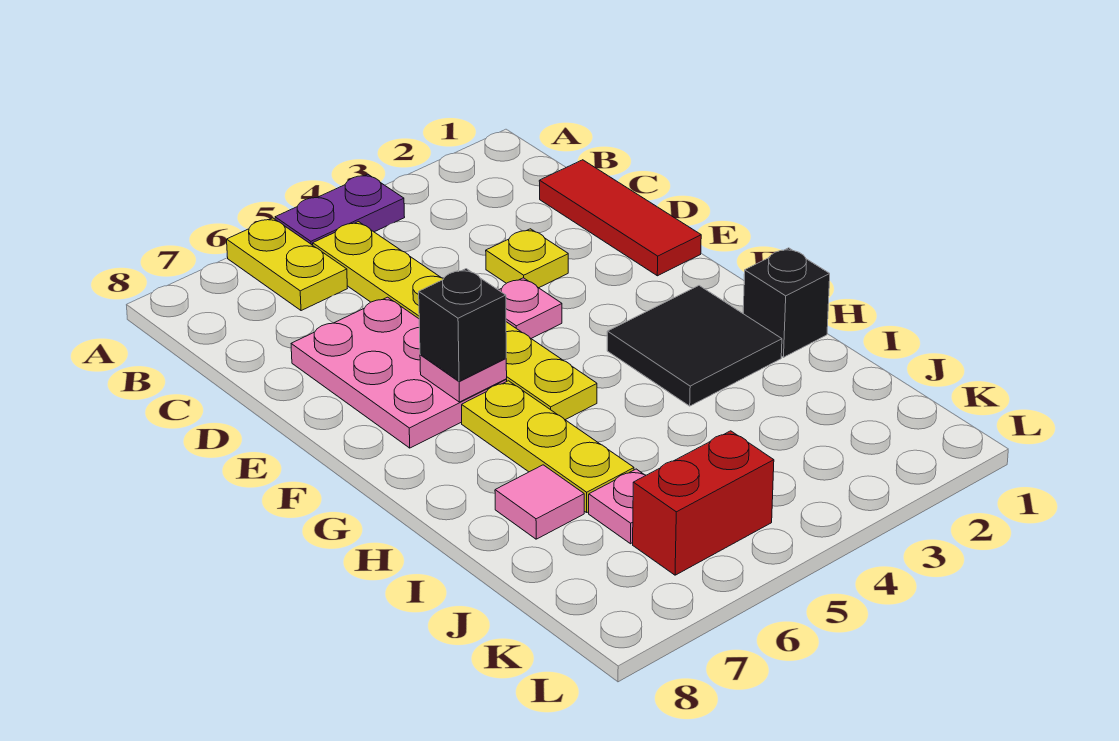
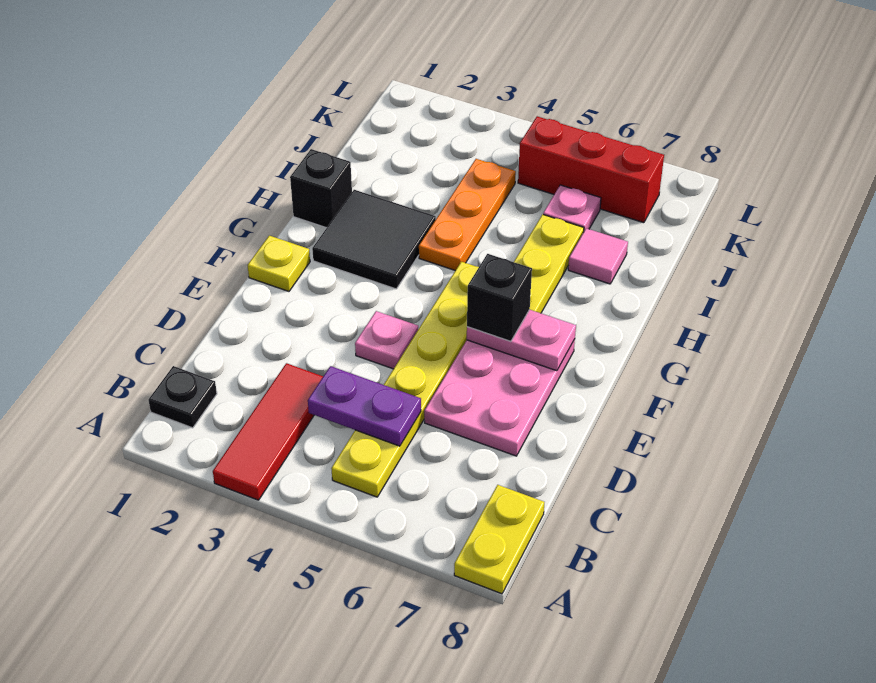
purple 1x2 plate [275,174,405,245] -> purple 1x2 plate moved to [308,366,421,446]
yellow 1x2 plate [227,218,347,311] -> yellow 1x2 plate moved to [454,485,544,594]
none -> black 1x1 plate [148,366,217,428]
red 1x3 tile [539,160,701,276] -> red 1x3 tile moved to [213,363,323,500]
yellow 1x1 plate [486,229,568,288] -> yellow 1x1 plate moved to [248,236,310,291]
pink 1x1 plate [420,355,507,402] -> pink 1x2 plate [467,310,576,371]
none -> orange 1x3 plate [419,159,516,271]
red 1x2 brick [633,431,774,575] -> red 1x3 brick [518,116,664,223]

